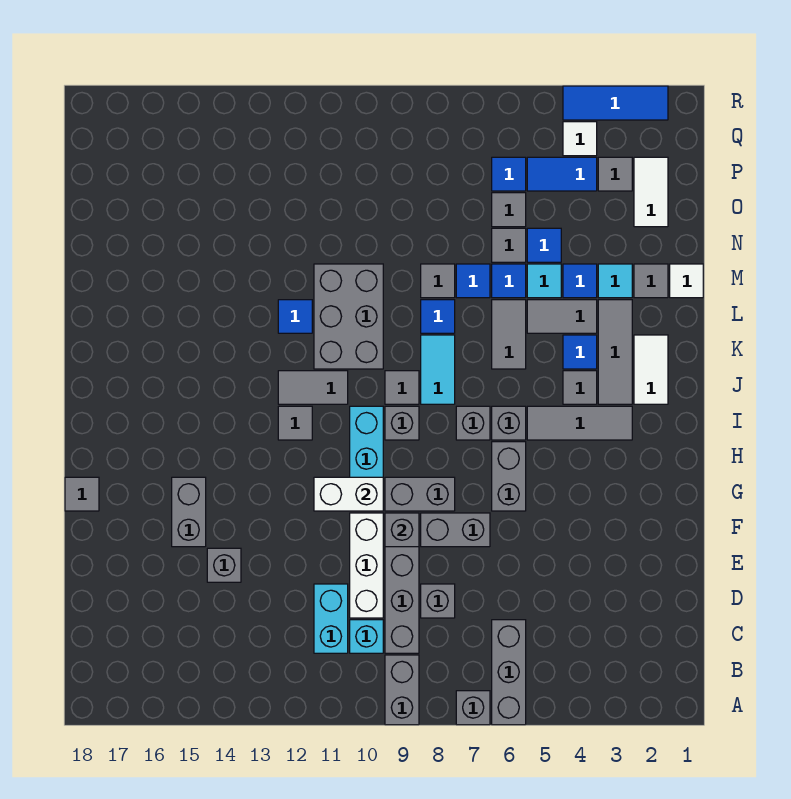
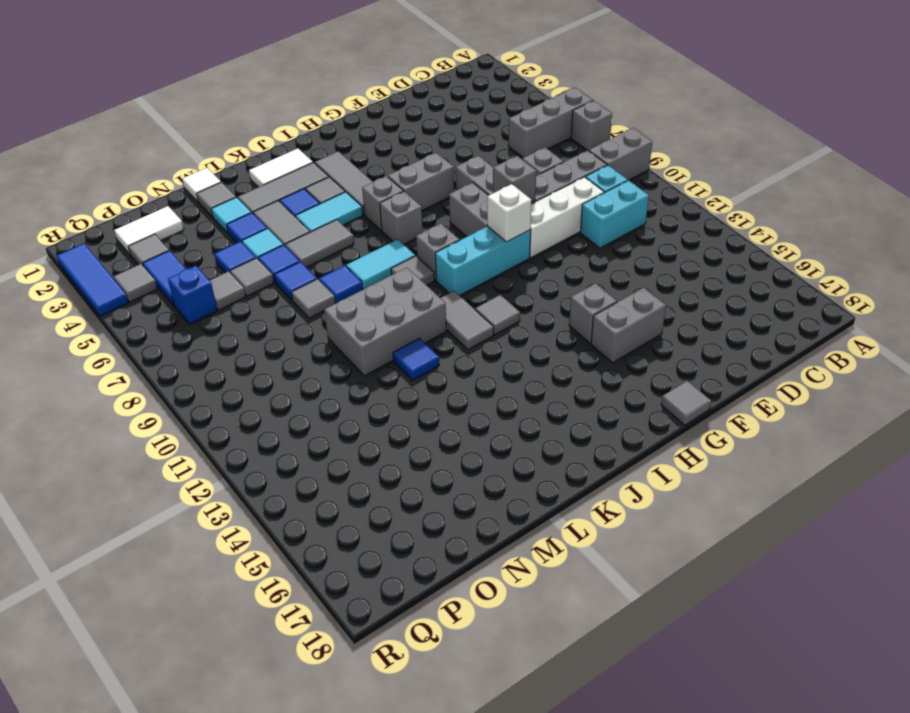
grey 1x1 brick [207,548,241,582] -> grey 1x1 brick moved to [569,283,617,343]
white 1x2 brick [314,477,383,511] -> white 1x1 brick [487,184,531,242]
none -> cyan 1x2 tile [296,192,363,232]
blue 1x1 tile [492,157,526,191] -> blue 1x1 brick [168,266,217,324]
white 1x1 tile [563,122,597,156] -> grey 1x1 tile [114,264,157,302]

